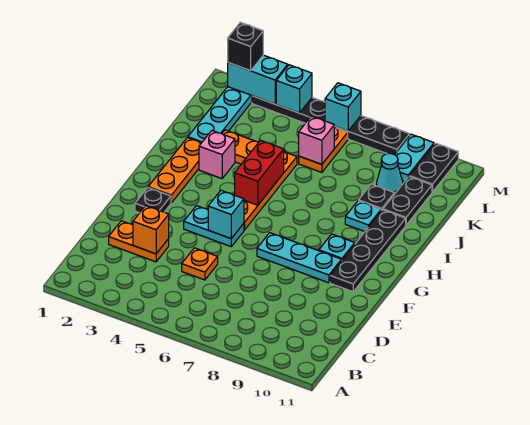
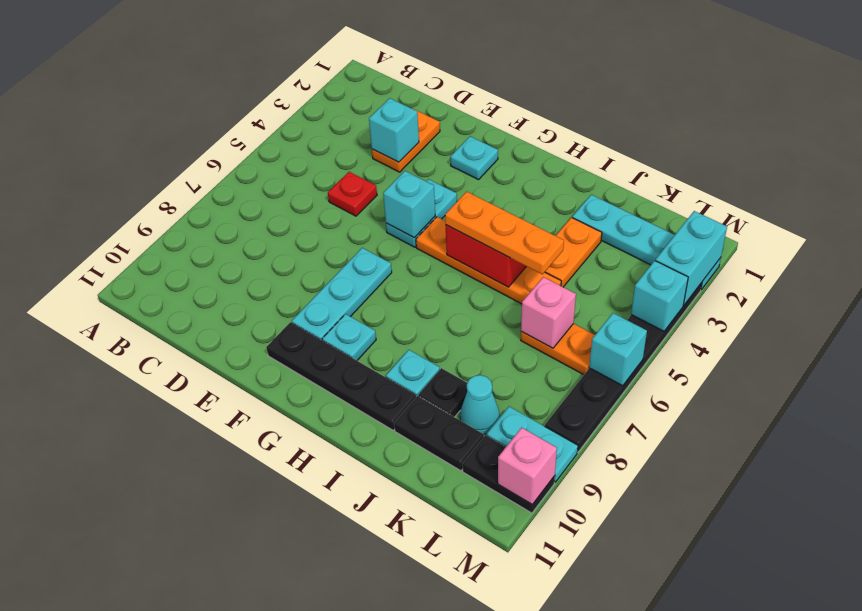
orange 1x1 brick [133,206,169,254] -> cyan 1x1 brick [369,98,419,162]
orange 1x1 plate [182,248,218,280] -> red 1x1 plate [328,172,377,216]
black 1x1 plate [135,188,171,213] -> cyan 1x1 plate [450,136,498,180]
orange 1x3 plate [148,138,201,203] -> orange 1x3 plate moved to [445,192,564,274]
pink 1x1 brick [199,131,235,179] -> pink 1x1 brick moved to [498,428,557,504]
black 1x1 brick [228,22,263,71] -> none

